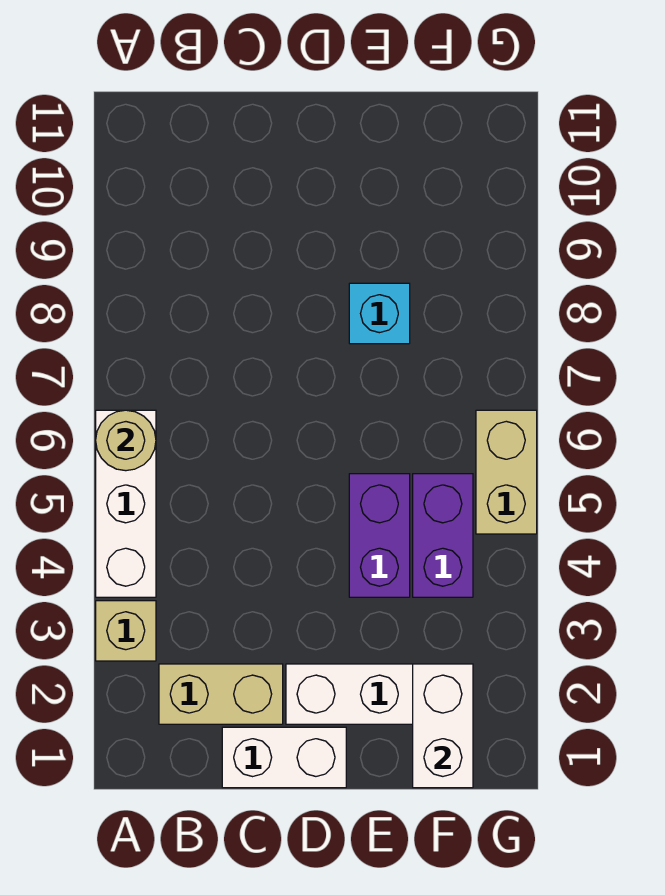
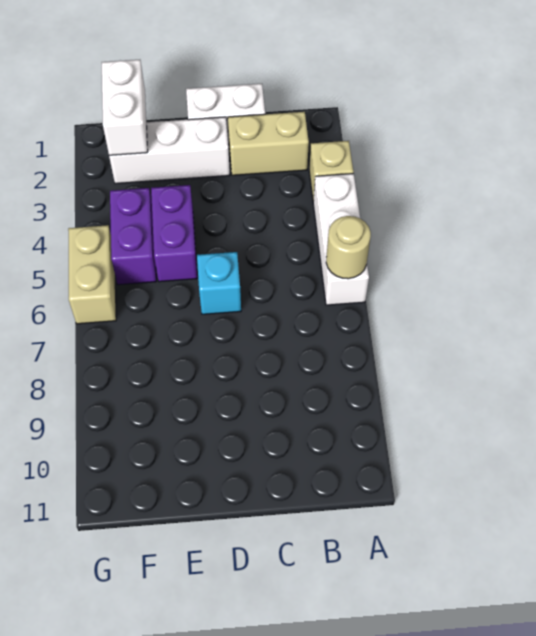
cyan 1x1 brick [349,283,410,344] -> cyan 1x1 brick moved to [197,252,241,314]

